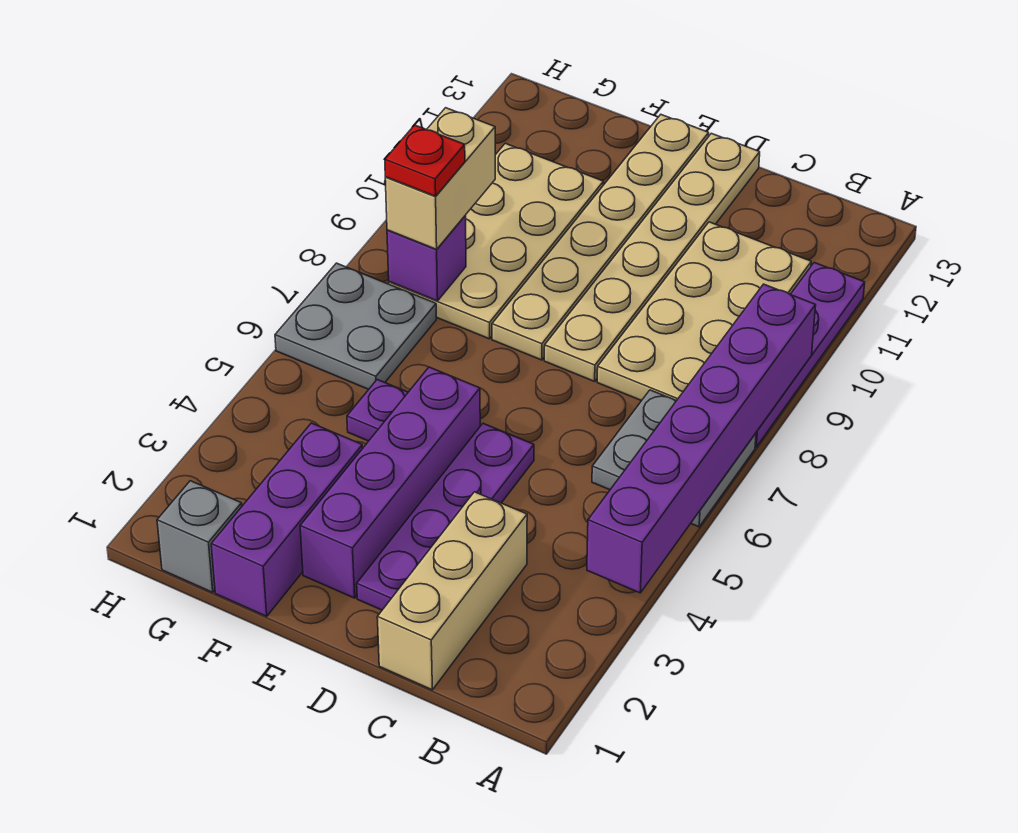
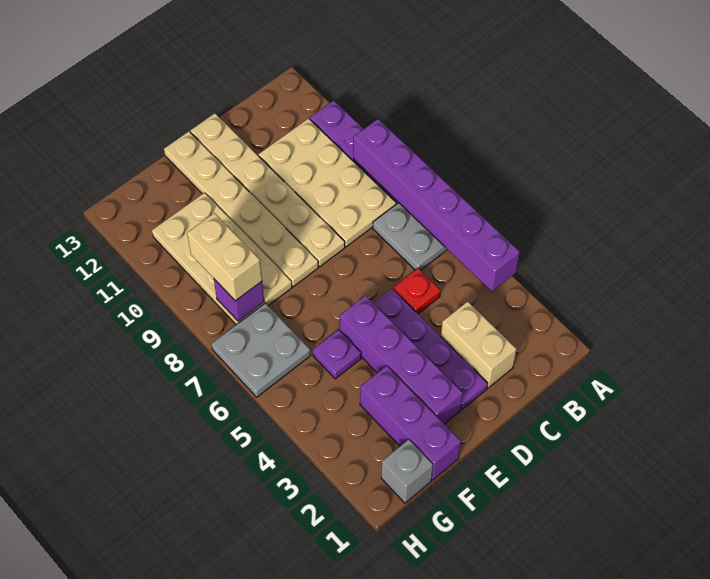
tan 1x3 brick [377,492,527,690] -> tan 1x2 brick [441,302,517,388]
red 1x1 plate [385,125,465,196] -> red 1x1 plate moved to [393,269,441,314]

